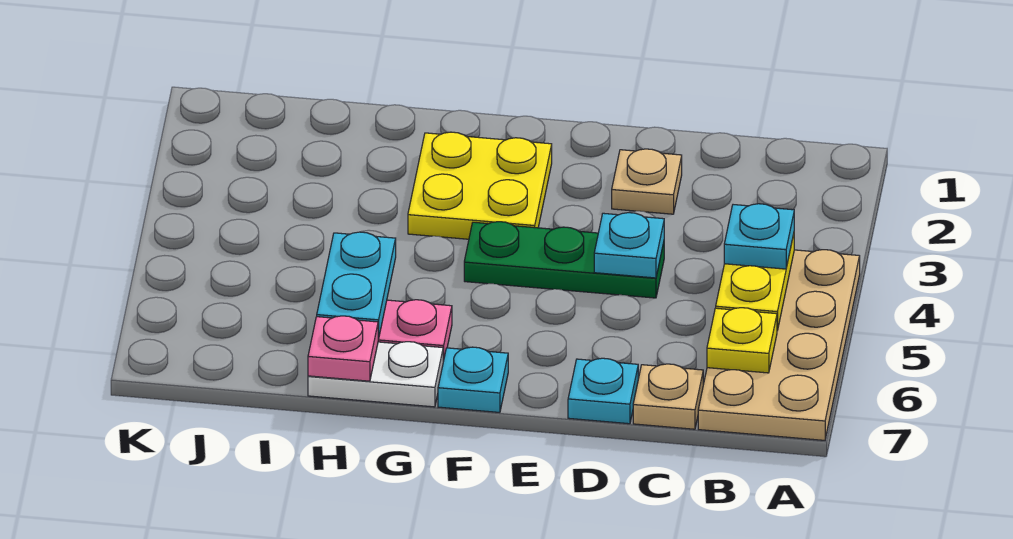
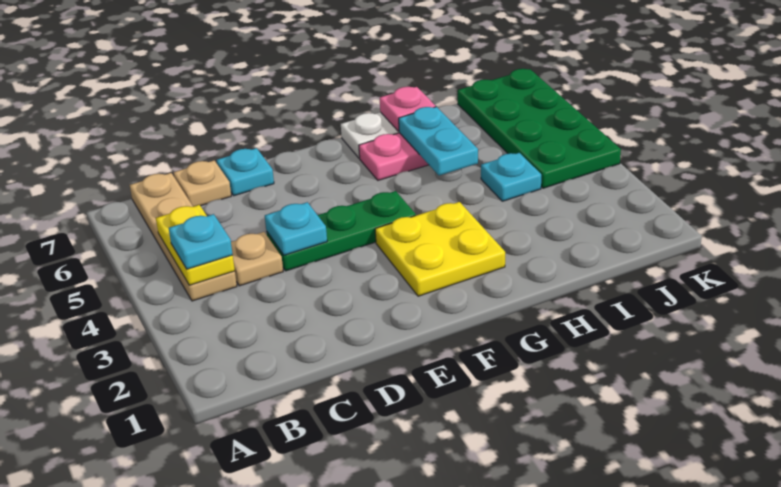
tan 2x4 plate [698,250,860,440] -> tan 1x4 plate [130,173,237,301]
yellow 1x1 plate [707,308,777,373] -> none
tan 1x1 plate [612,149,682,214] -> tan 1x1 plate moved to [231,232,283,286]
cyan 1x1 plate [438,347,508,412] -> cyan 1x1 plate moved to [481,153,541,201]
none -> green 2x4 plate [458,69,621,188]

